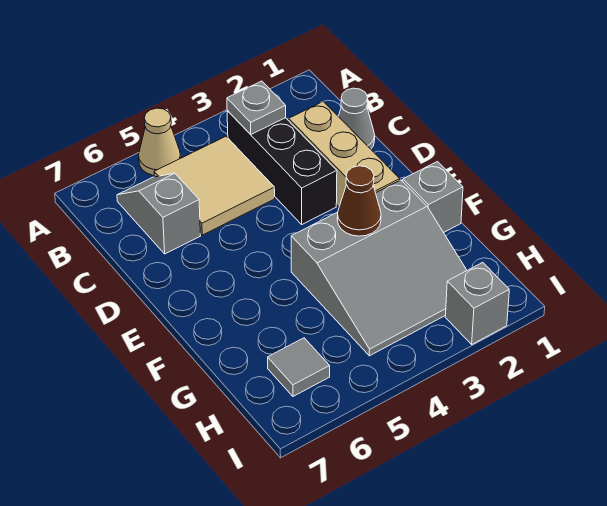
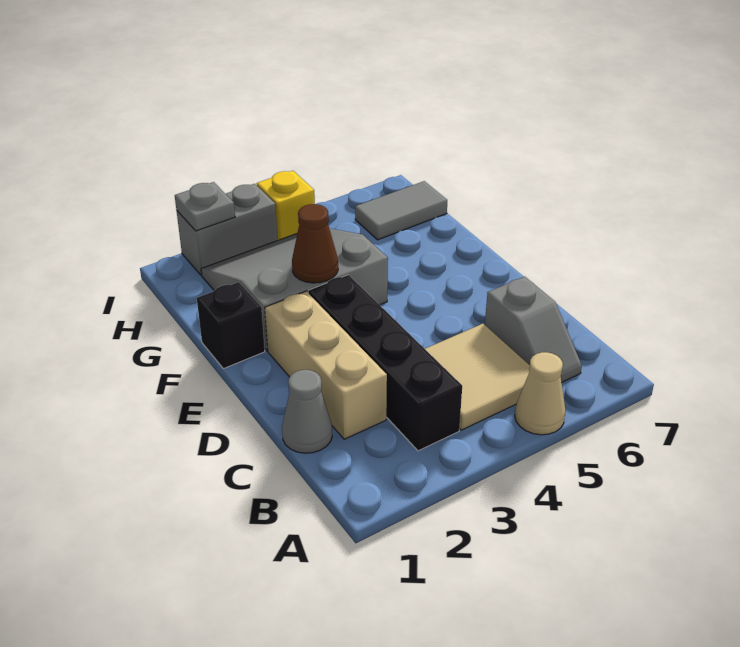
black 1x3 brick [227,111,337,224] -> black 1x4 brick [308,275,462,451]
grey 1x1 plate [227,81,286,134] -> grey 1x1 plate moved to [175,182,235,231]
grey 1x1 brick [403,162,463,232] -> black 1x1 brick [197,282,265,369]
grey 1x1 tile [268,338,330,396] -> grey 1x2 tile [355,181,447,240]
grey 1x1 brick [445,262,509,344] -> grey 1x2 brick [177,184,278,275]
none -> yellow 1x1 brick [257,171,315,240]

